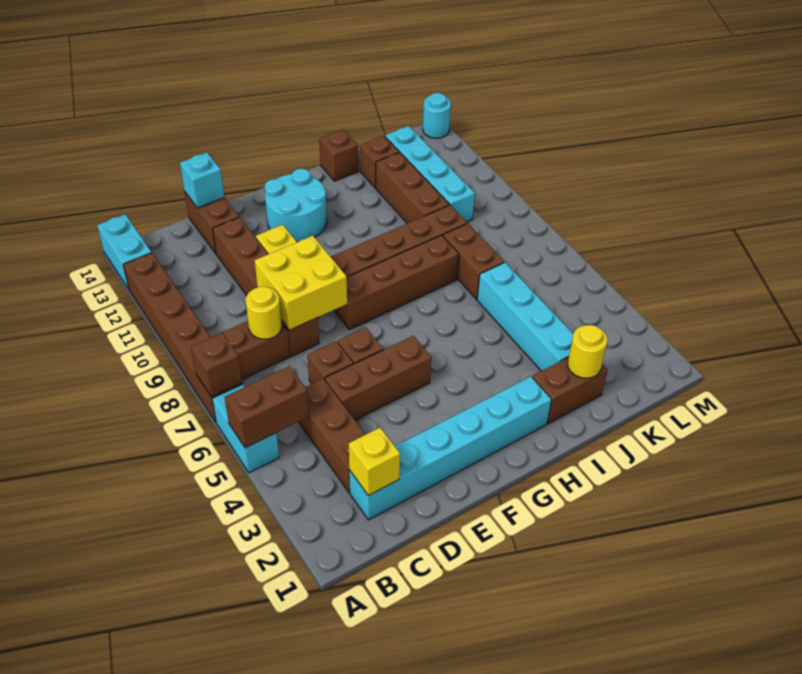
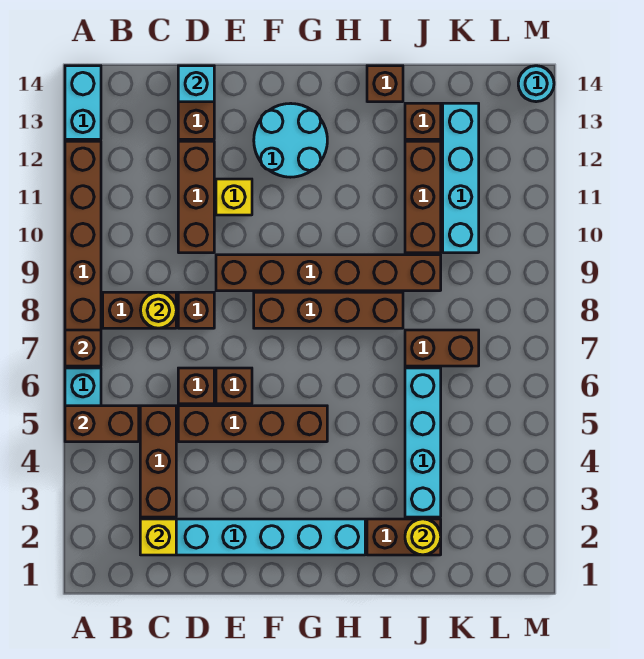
brown 1x3 brick [325,336,432,420] -> brown 1x4 brick [178,406,327,442]
yellow 2x2 brick [255,236,347,330] -> none
brown 1x2 brick [443,224,504,299] -> brown 1x2 brick turned to [405,330,479,366]

